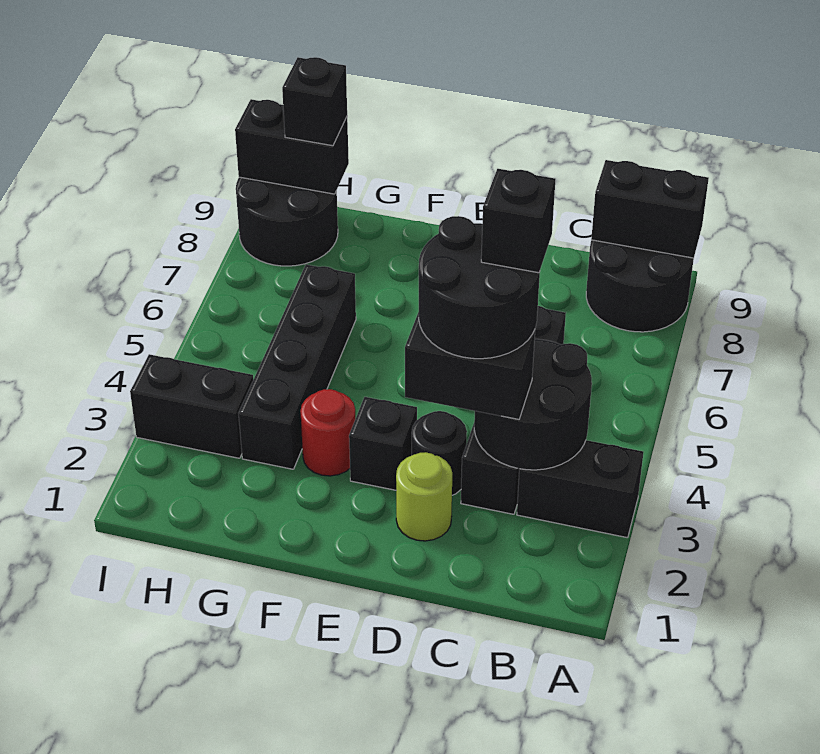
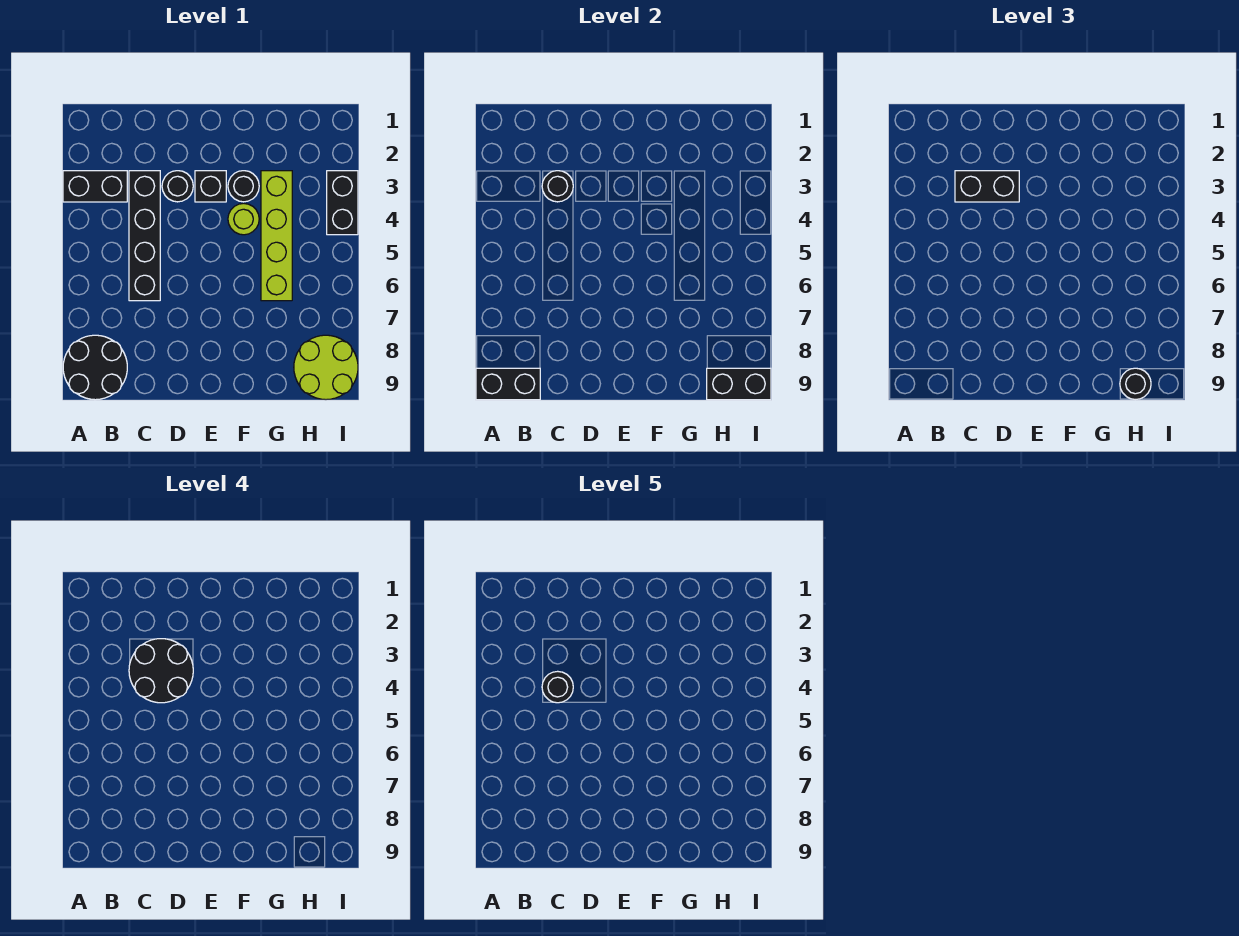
black 2x2 round brick [474,339,592,470] -> black 1x1 round brick [542,171,573,202]
black 1x1 brick [481,169,555,273] -> black 1x1 round brick [542,671,573,703]
lime 1x1 round brick [396,452,452,541] -> lime 1x1 round brick moved to [228,203,259,235]
red 1x1 round brick [300,389,356,476] -> black 1x1 round brick [228,171,259,202]
black 1x4 brick [238,264,356,469] -> lime 1x4 brick [261,171,292,301]
black 1x2 brick [130,354,253,458] -> black 1x2 brick turned to [327,171,358,235]
black 2x2 round brick [236,177,338,266] -> lime 2x2 round brick [294,335,358,400]
black 1x1 brick [282,57,347,146] -> black 1x1 round brick [1120,368,1151,400]

